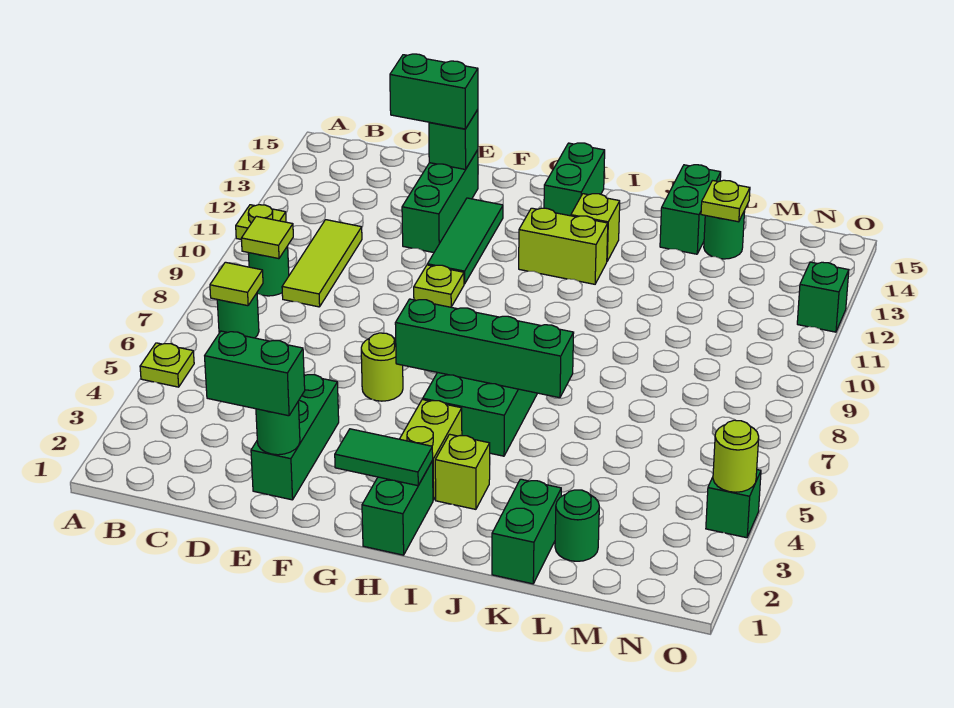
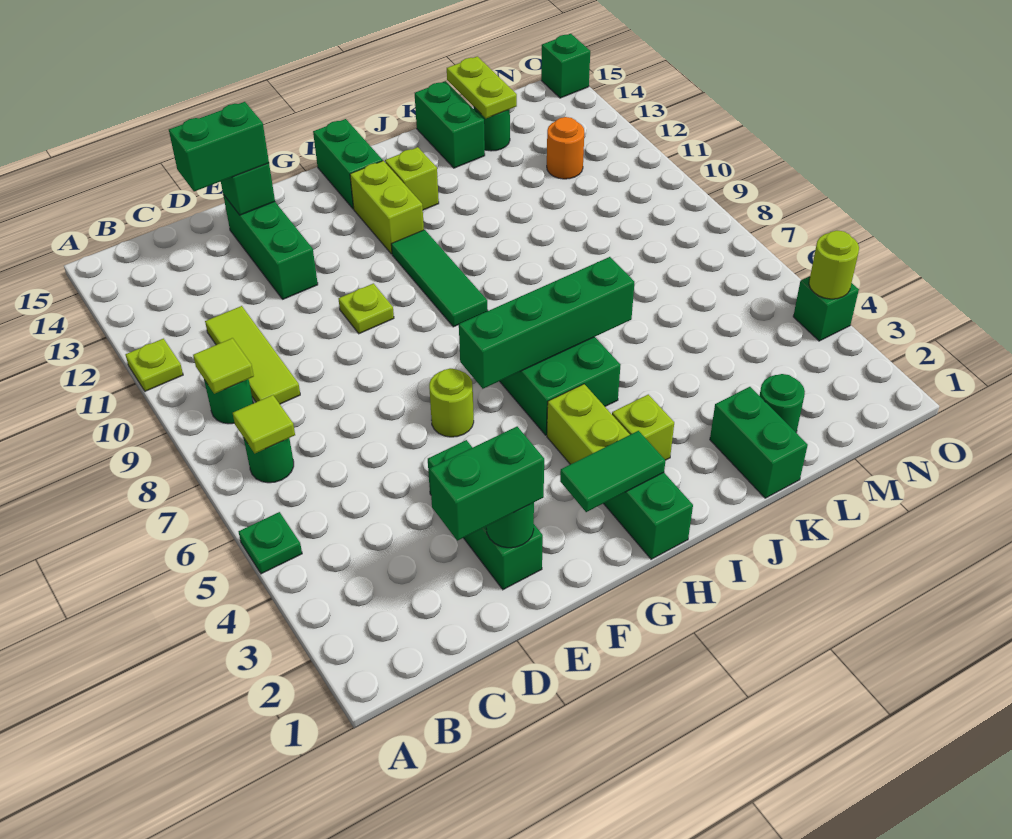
lime 1x1 plate [140,343,194,387] -> green 1x1 plate [238,512,302,574]
green 1x3 tile [427,198,503,284] -> green 1x3 tile moved to [391,230,488,327]
lime 1x2 brick [519,208,608,284] -> lime 1x2 brick turned to [350,161,424,254]
lime 1x1 plate [701,180,750,222] -> lime 1x2 plate [447,56,517,118]
none -> orange 1x1 round brick [547,117,584,179]
green 1x1 brick [797,262,849,332] -> green 1x1 brick moved to [541,34,590,98]

